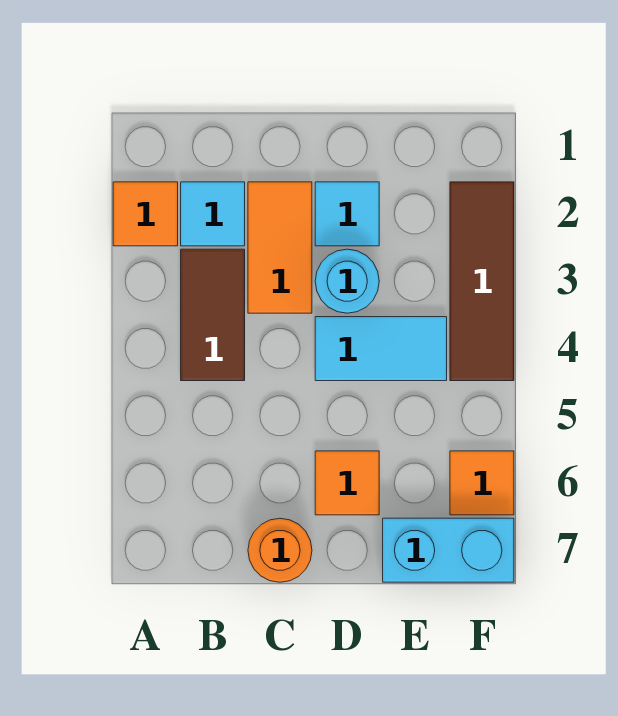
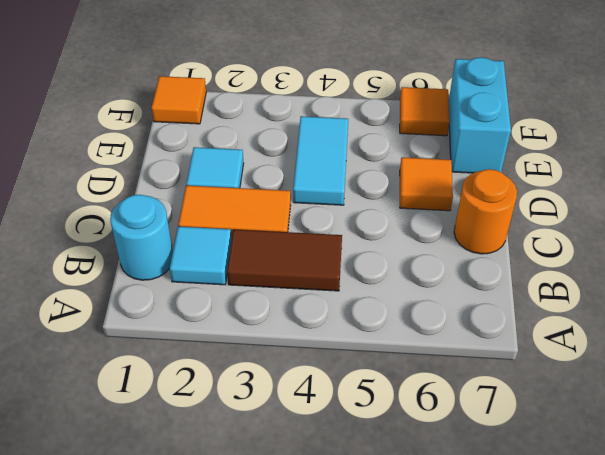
orange 1x1 tile [113,182,178,246] -> orange 1x1 tile moved to [151,76,206,124]
cyan 1x1 round brick [315,249,379,313] -> cyan 1x1 round brick moved to [110,195,173,280]
brown 1x3 tile [450,182,514,381] -> none

